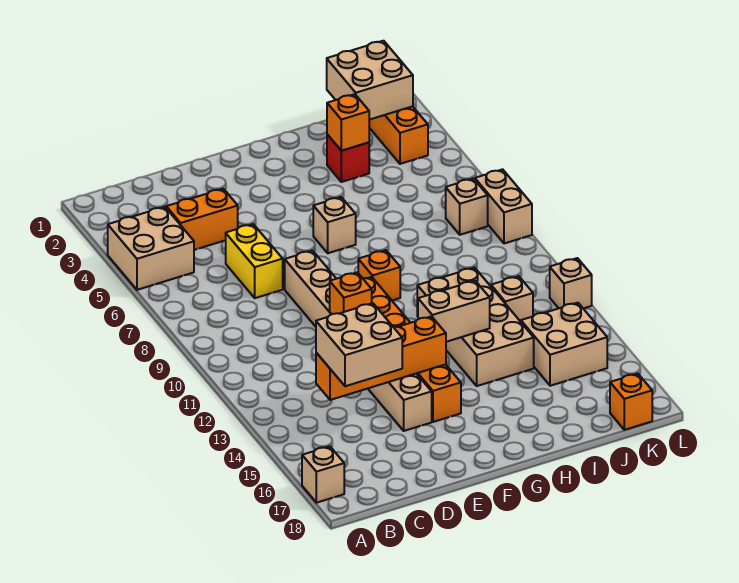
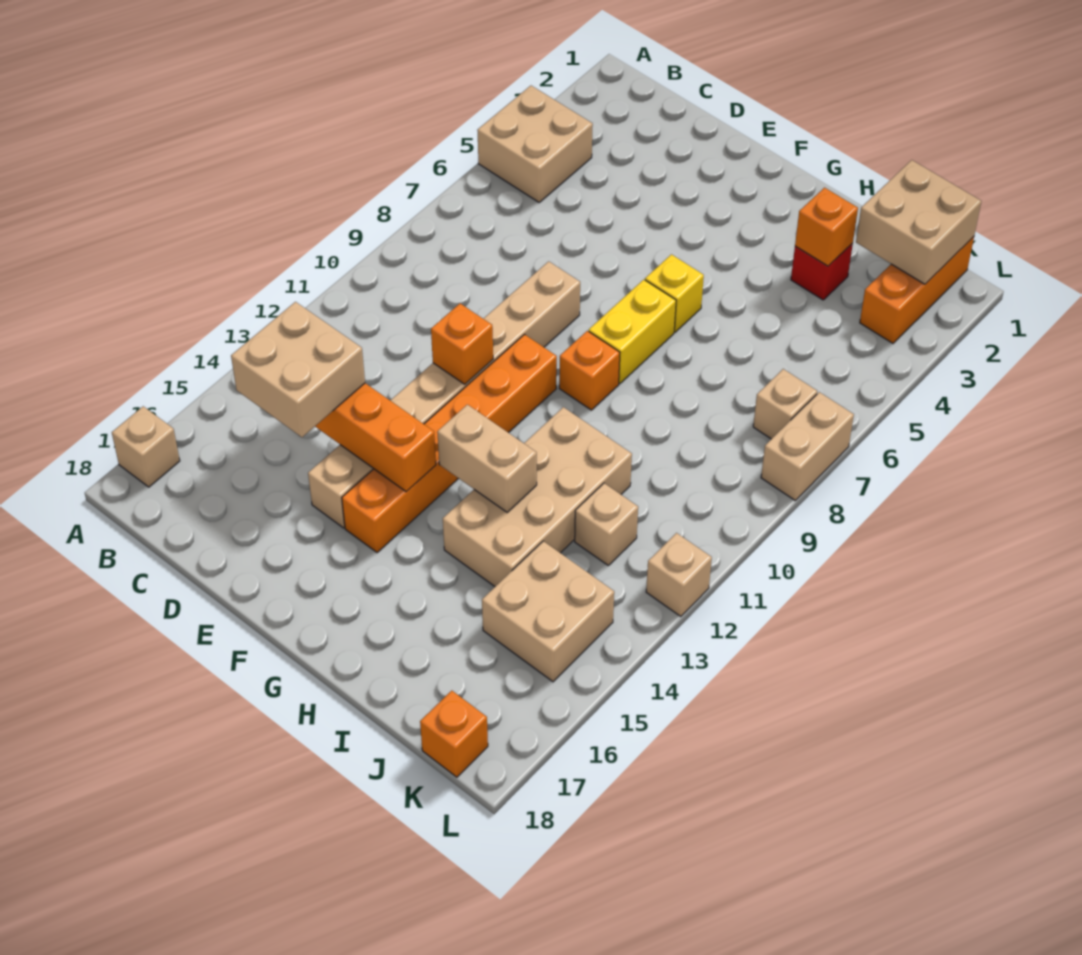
orange 1x2 brick [166,189,238,250] -> none
yellow 1x2 brick [226,224,283,298] -> yellow 1x2 brick moved to [589,280,676,384]
tan 1x1 brick [313,197,356,253] -> yellow 1x1 brick [645,254,704,332]

